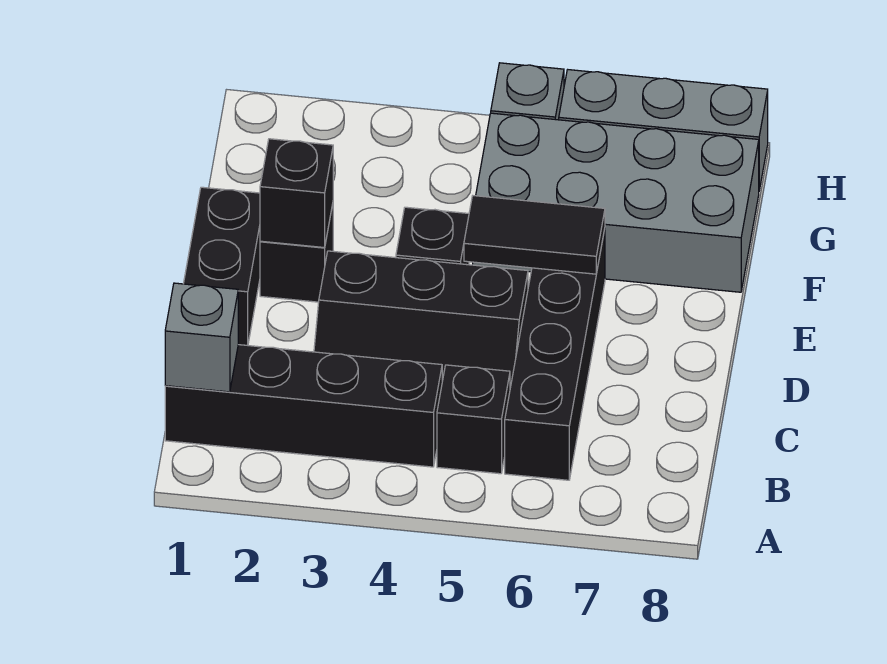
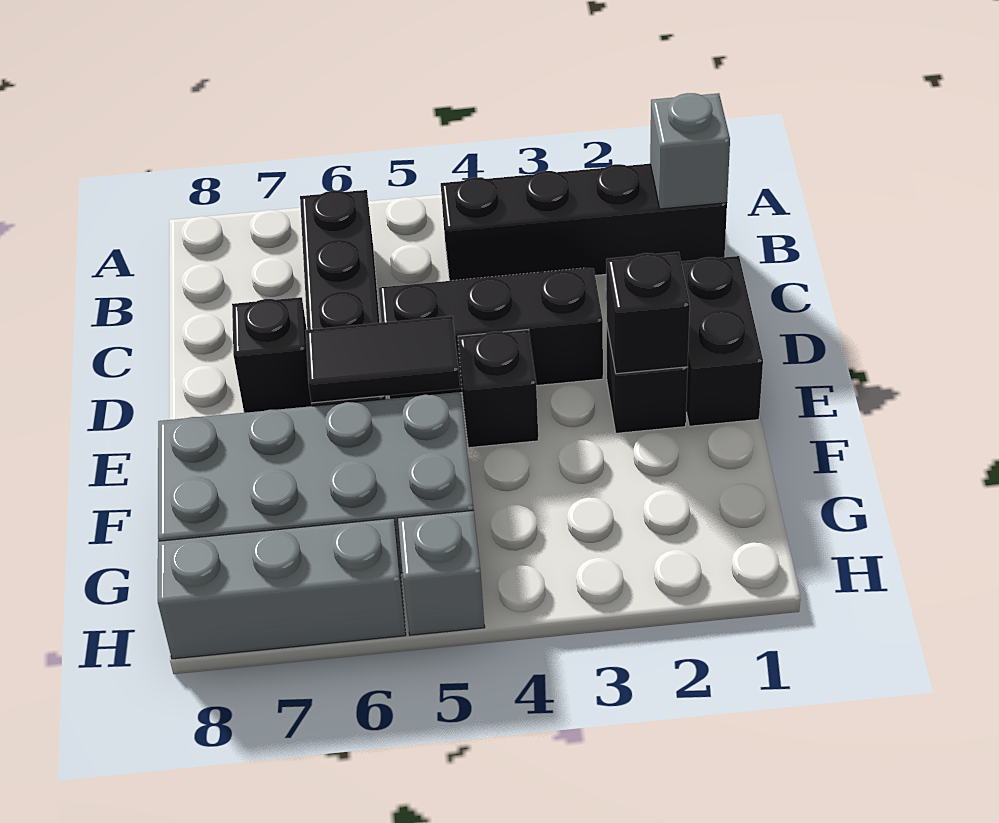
black 1x1 brick [437,365,510,474] -> black 1x1 brick moved to [232,297,312,413]

